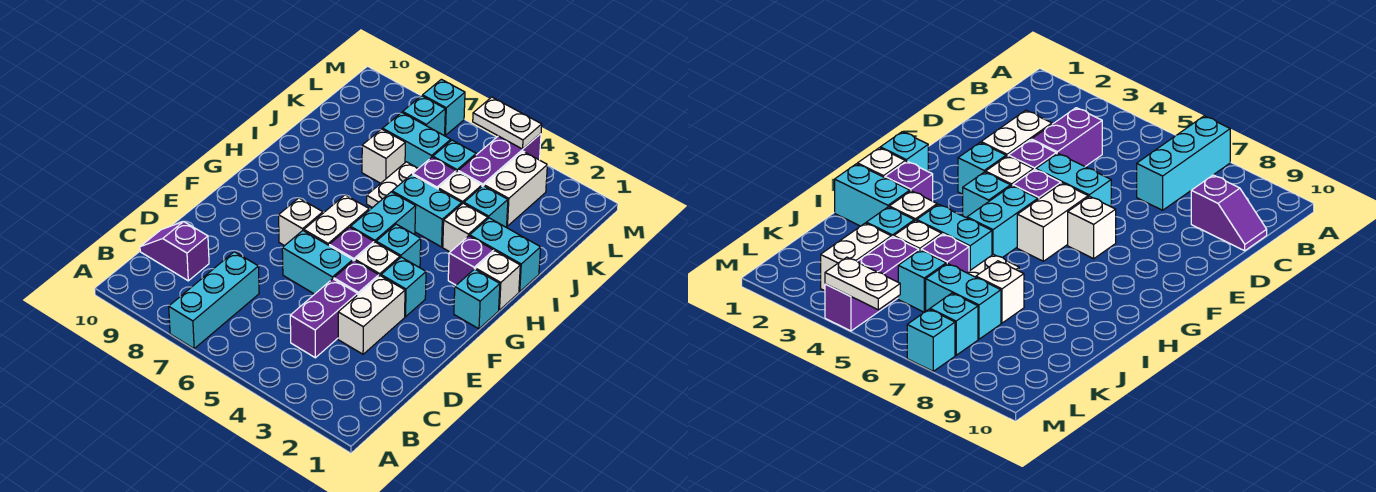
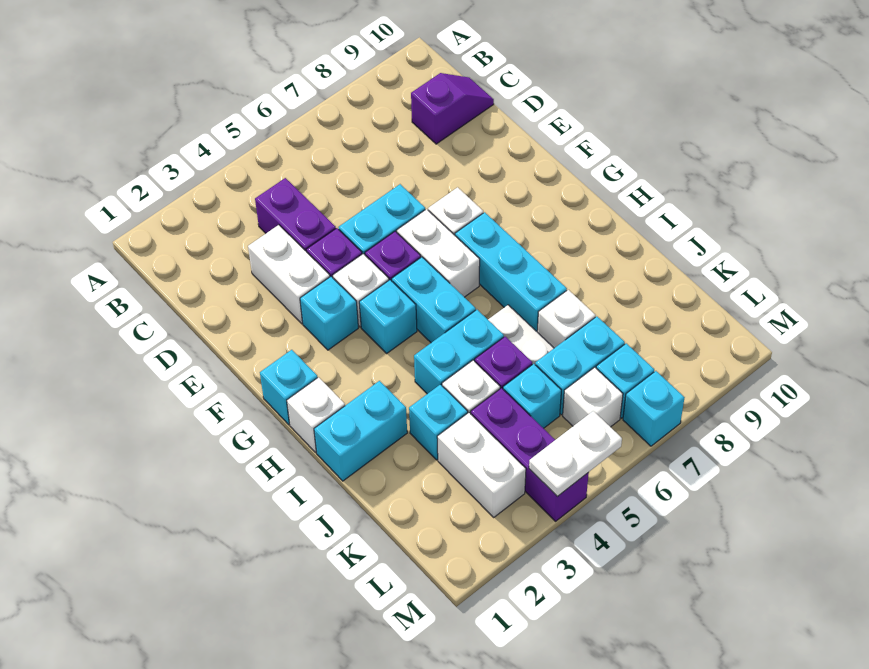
cyan 1x3 brick [169,252,259,349] -> cyan 1x3 brick moved to [455,212,567,332]
purple 1x1 brick [448,236,494,285] -> none
white 1x1 brick [443,203,488,252] -> white 1x1 brick moved to [563,367,623,427]

